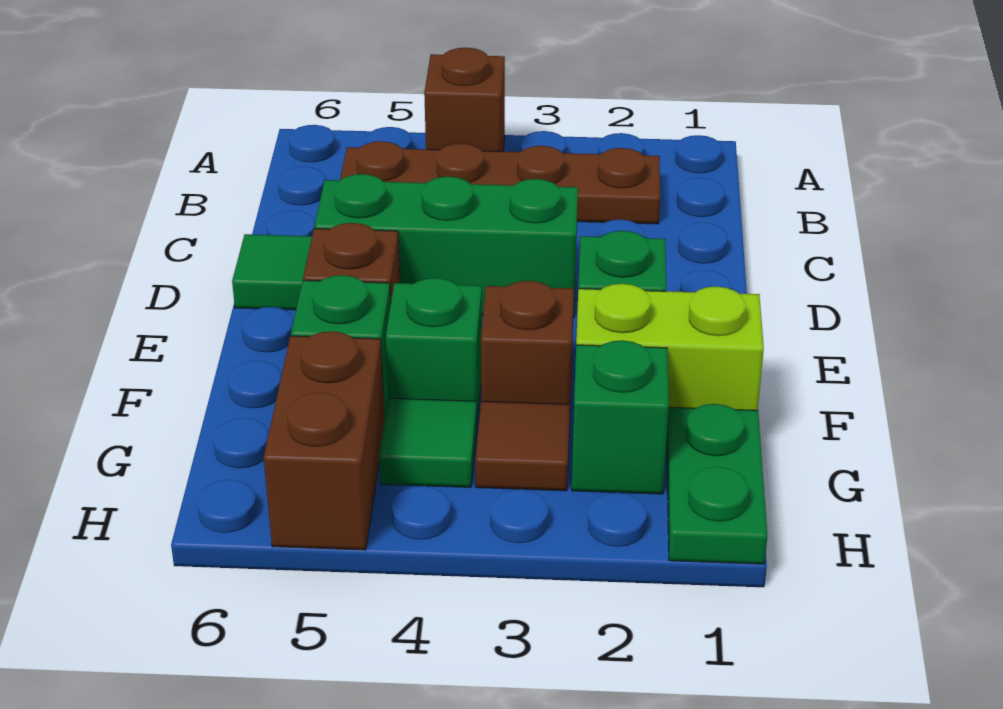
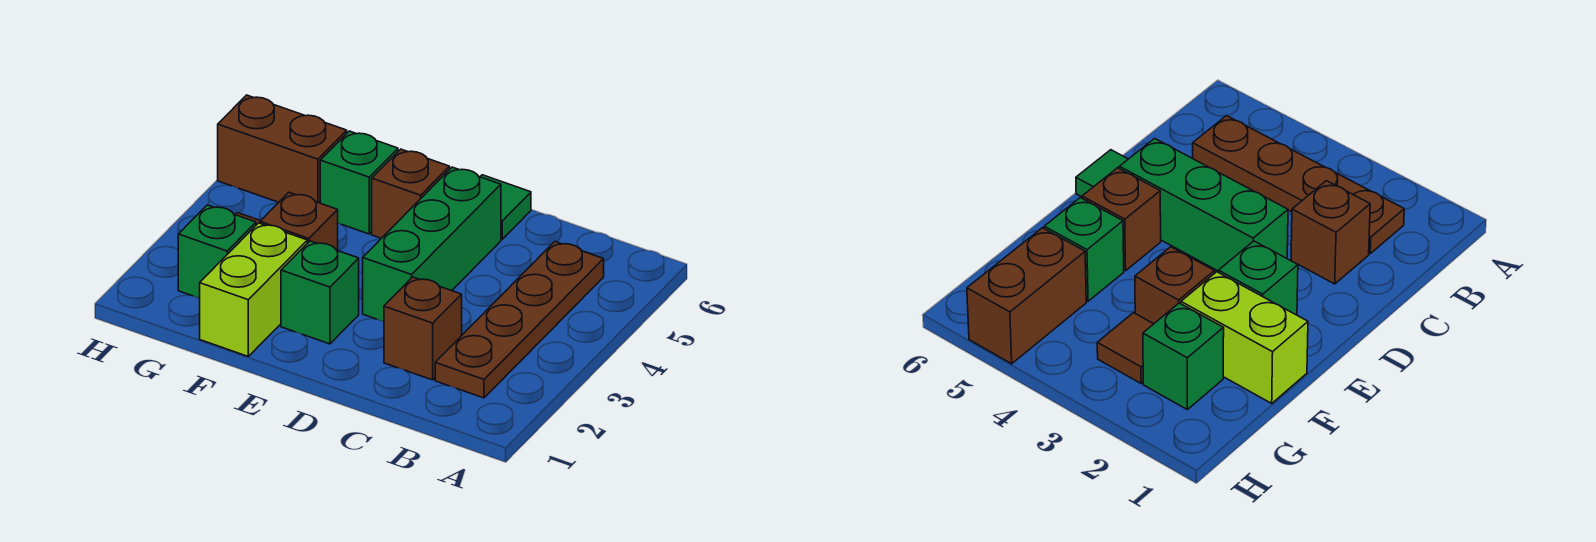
brown 1x1 brick [424,48,505,151] -> brown 1x1 brick moved to [384,277,462,380]
green 1x1 brick [386,278,482,422] -> none
green 1x2 plate [667,404,767,564] -> none
green 1x1 tile [379,398,477,487] -> none

